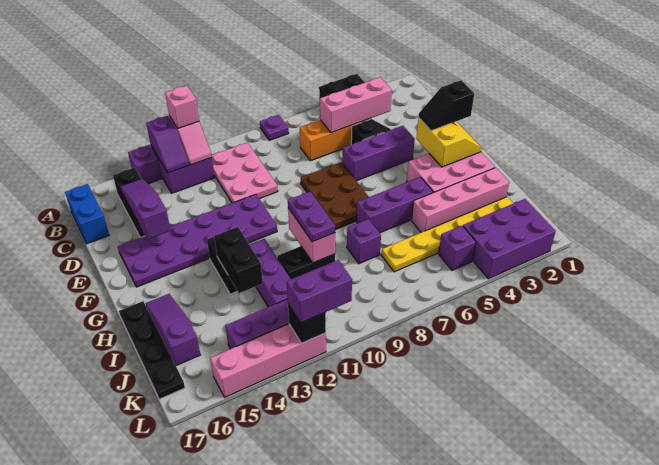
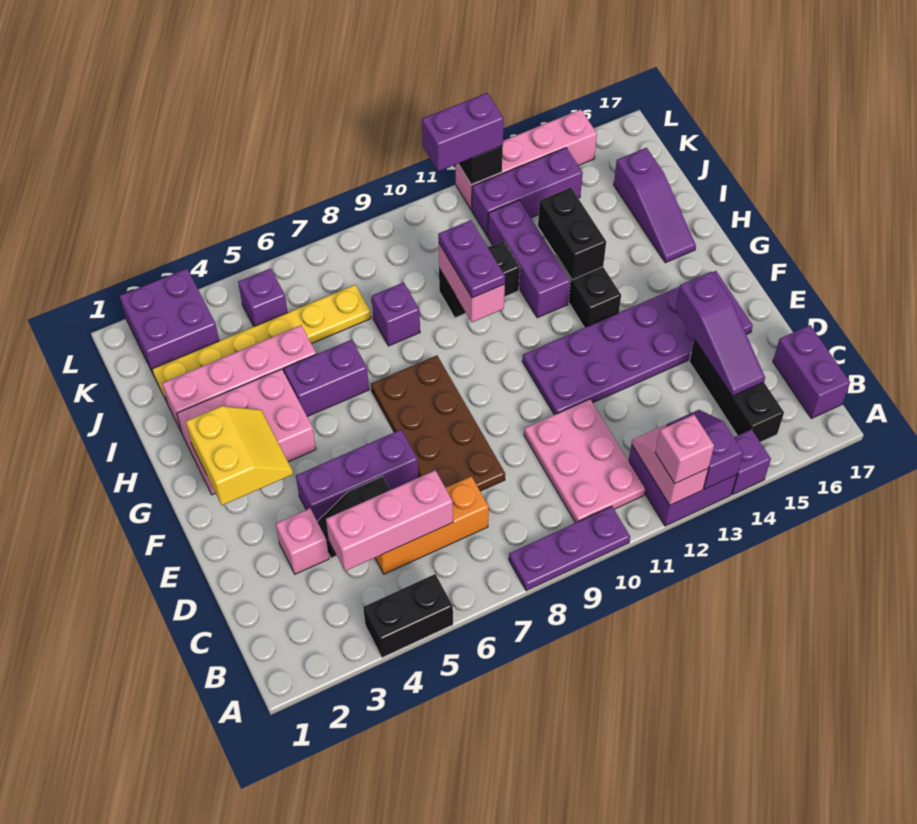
purple 1x1 plate [260,115,289,140] -> purple 1x3 plate [509,506,630,591]
blue 1x2 brick [65,184,109,244] -> purple 1x2 brick [773,325,850,419]
none -> pink 1x1 brick [276,508,329,574]
brown 2x3 plate [301,162,369,230] -> brown 2x4 plate [371,355,505,491]
yellow 2x2 slope [416,118,482,167] -> yellow 2x2 slope turned to [186,406,293,505]
black 1x2 slope [418,80,474,131] -> none
purple 1x3 brick [356,177,433,233] -> purple 1x2 brick [284,340,369,417]
black 1x4 plate [119,301,185,399] -> none
purple 2x3 brick [463,199,556,279] -> purple 2x2 brick [119,269,219,373]

